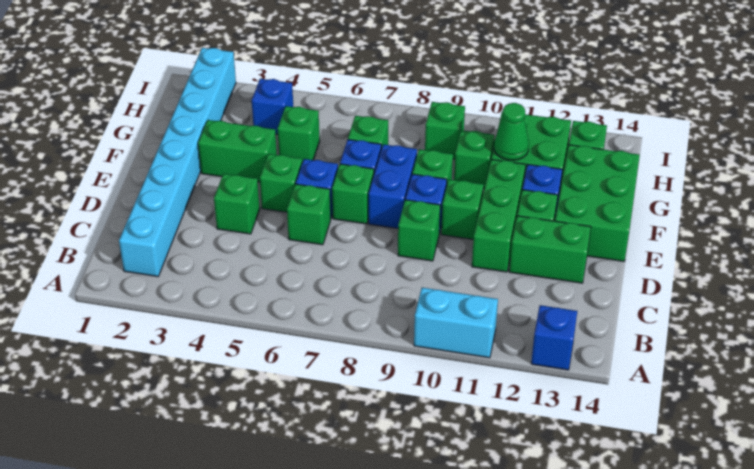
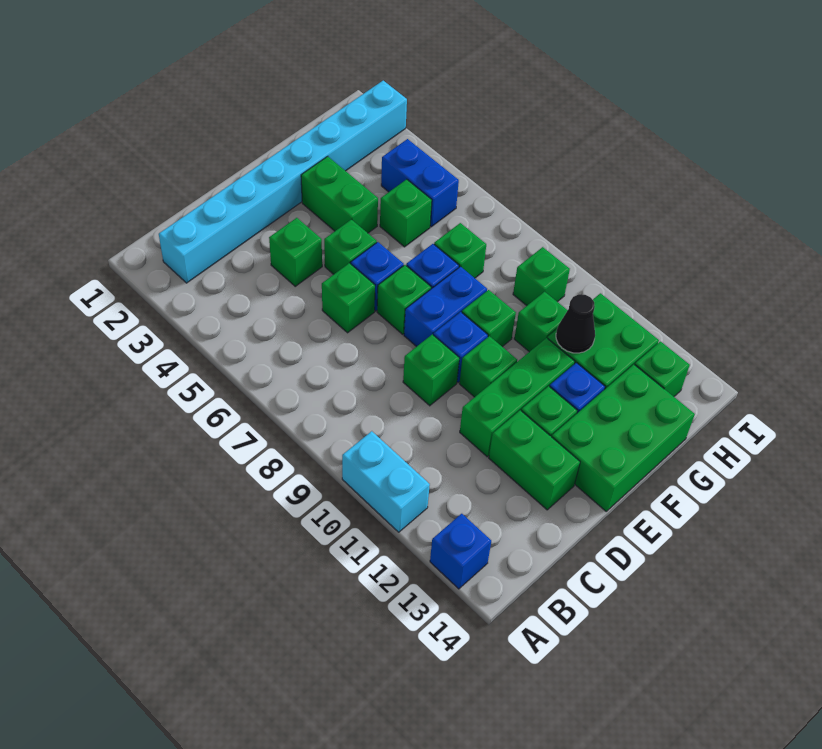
green 1x1 cone [494,103,529,160] -> black 1x1 cone [556,294,595,353]
blue 1x1 brick [252,79,293,135] -> blue 1x2 brick [381,139,459,227]

